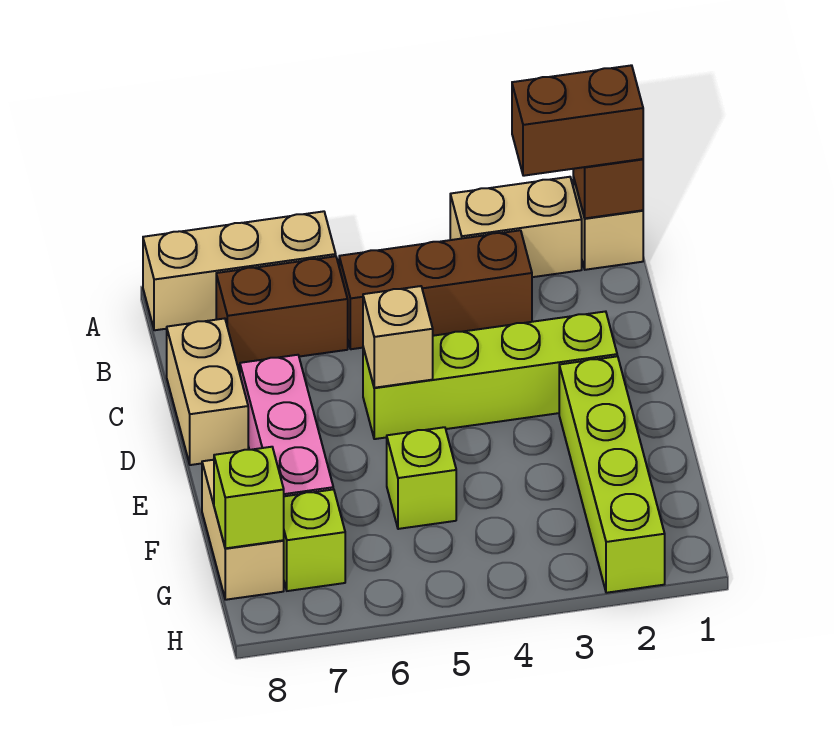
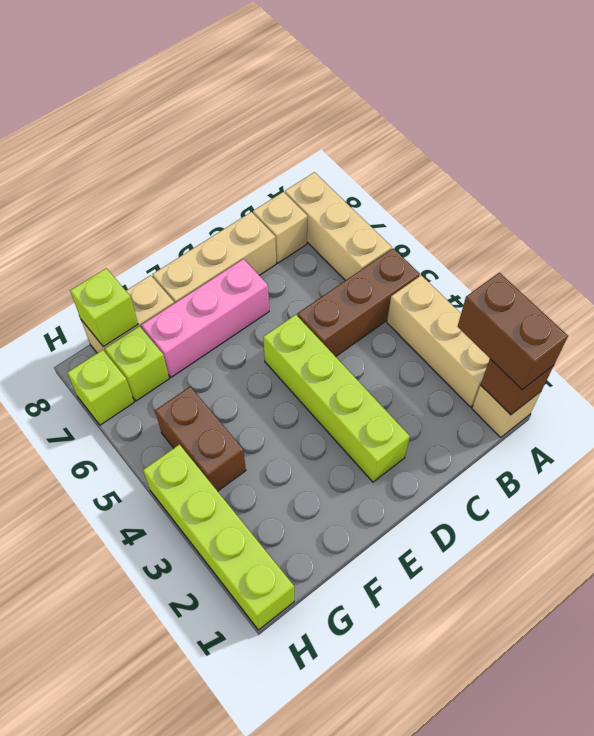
tan 1x2 brick [450,177,582,277] -> tan 1x3 brick [387,275,490,407]
brown 1x3 brick [339,230,532,349] -> brown 1x3 brick turned to [297,248,420,357]
brown 1x2 brick [216,256,348,365] -> brown 1x2 brick moved to [155,387,246,491]
tan 1x2 brick [167,318,248,465] -> tan 1x3 brick [153,212,276,303]
tan 1x1 brick [363,286,433,388] -> tan 1x1 brick moved to [253,192,307,263]
lime 1x4 brick [559,356,665,593] -> lime 1x4 brick turned to [143,445,294,630]
lime 1x1 brick [387,427,456,529] -> lime 1x1 brick moved to [67,350,134,425]

